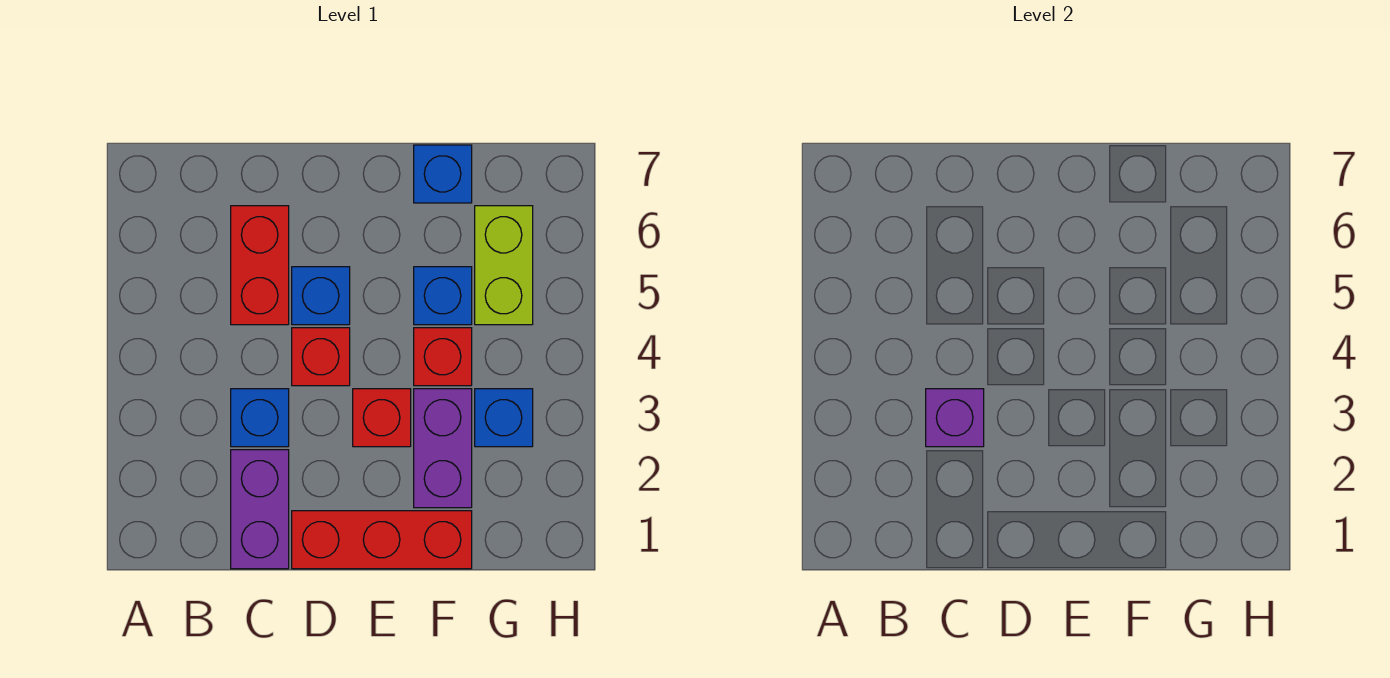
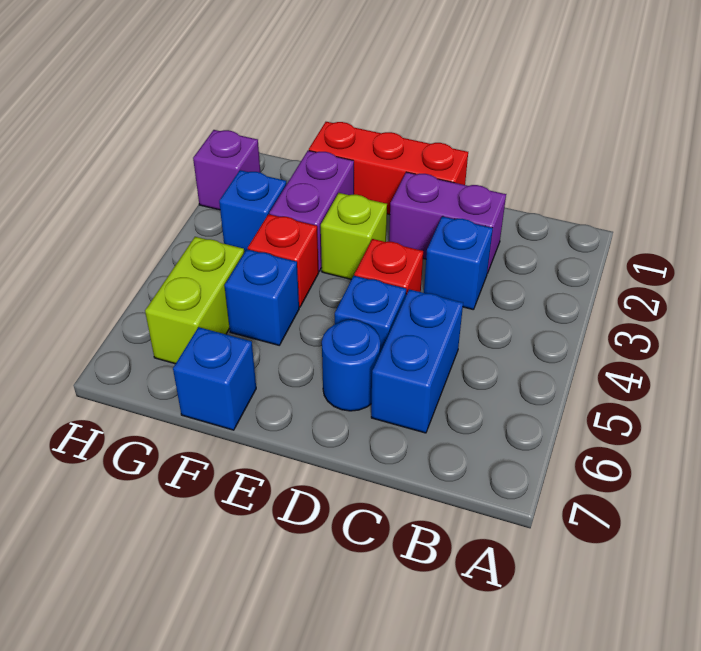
purple 1x2 brick [231,450,289,569] -> purple 1x2 brick turned to [389,172,506,273]
purple 1x1 brick [926,389,984,447] -> purple 1x1 brick moved to [193,130,260,210]
red 1x2 brick [231,206,289,325] -> blue 1x2 brick [371,289,463,433]
none -> blue 1x1 round brick [322,320,380,411]
red 1x1 brick [353,389,411,447] -> lime 1x1 brick [321,193,387,279]

